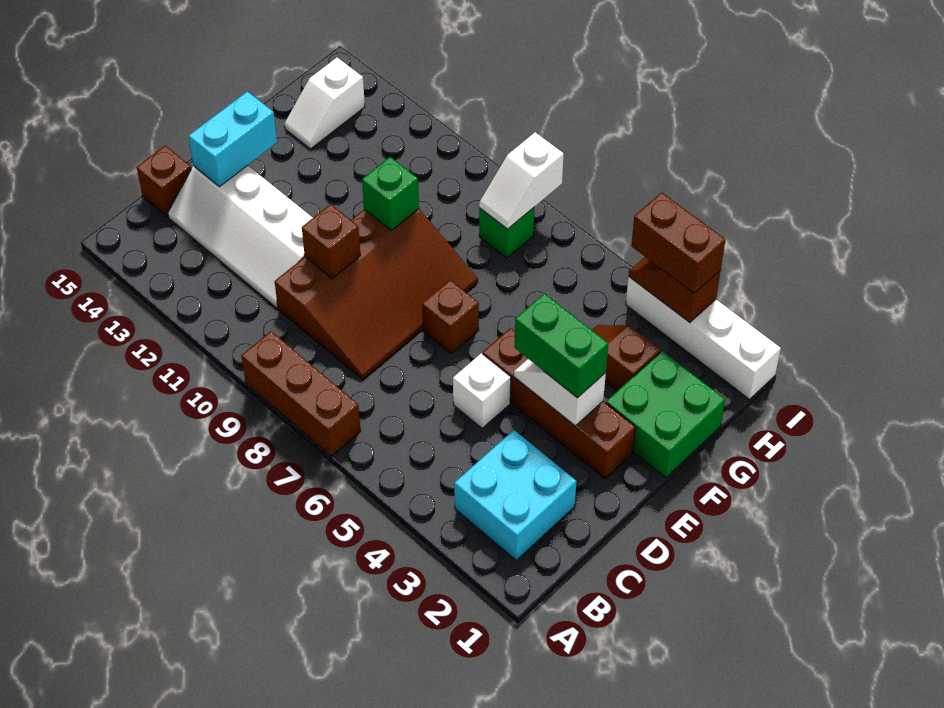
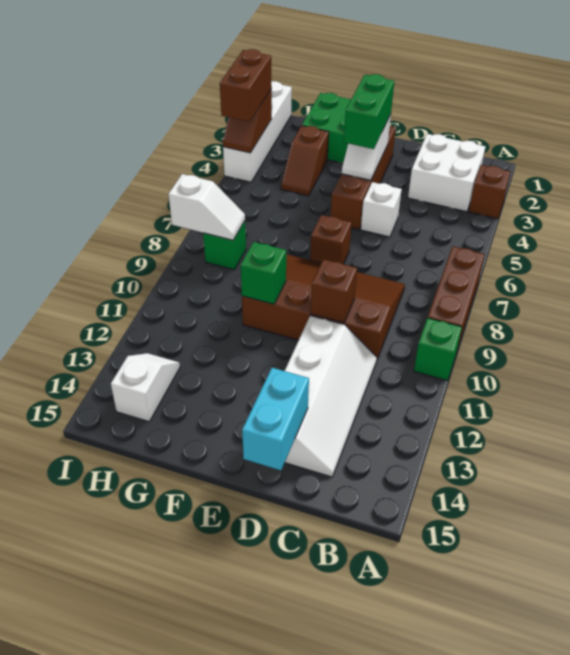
none -> green 1x1 brick [414,318,462,381]
cyan 2x2 brick [454,430,576,560] -> white 2x2 brick [408,134,485,212]
brown 1x1 brick [137,146,191,217] -> brown 1x1 brick moved to [469,165,510,219]
cyan 1x2 brick [189,91,277,187] -> cyan 1x2 brick turned to [242,368,309,470]
white 1x2 slope [284,58,365,149] -> white 1x2 slope turned to [111,353,180,422]

